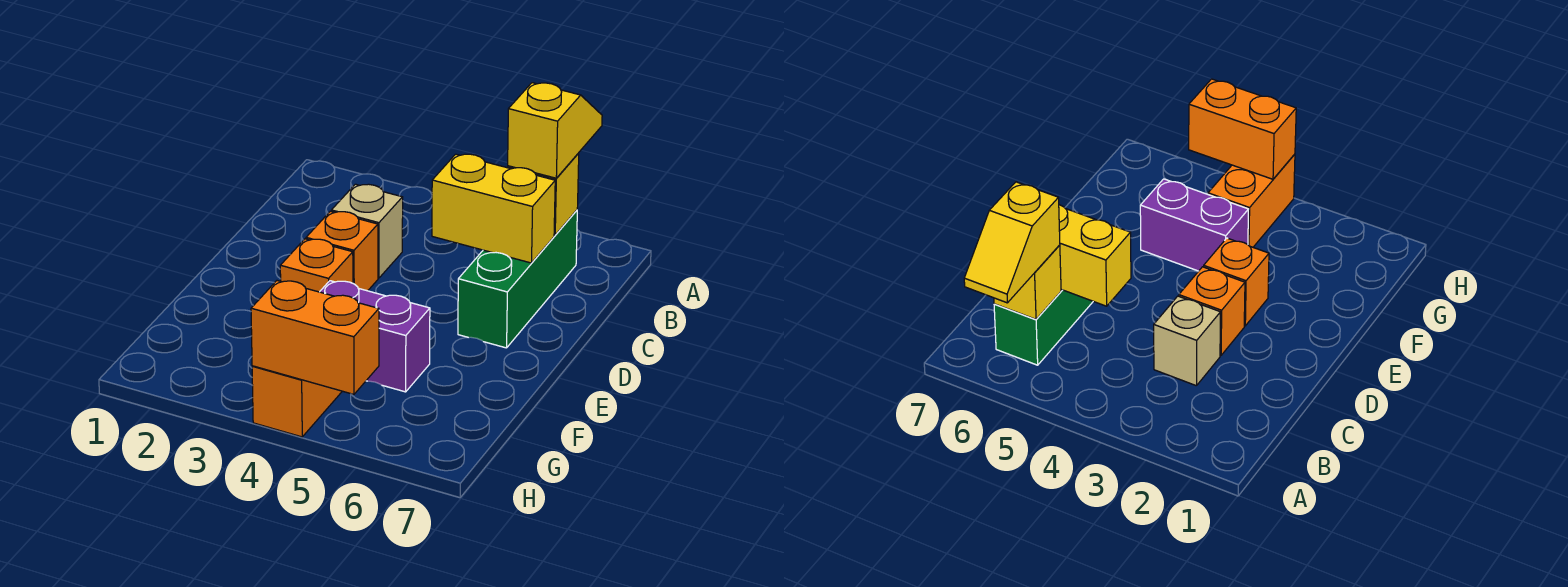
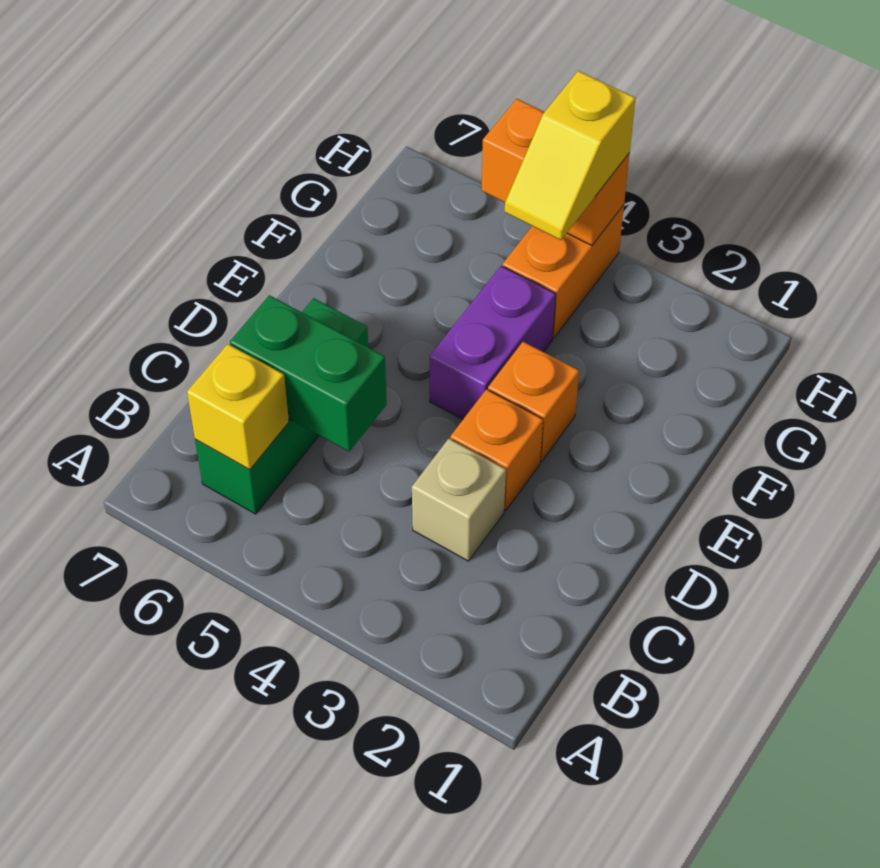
yellow 1x2 slope [508,83,602,178] -> yellow 1x2 slope moved to [505,71,636,240]
yellow 1x2 brick [432,154,555,263] -> green 1x2 brick [230,295,387,451]
purple 1x2 brick [320,281,430,392] -> purple 1x2 brick turned to [430,266,556,419]

